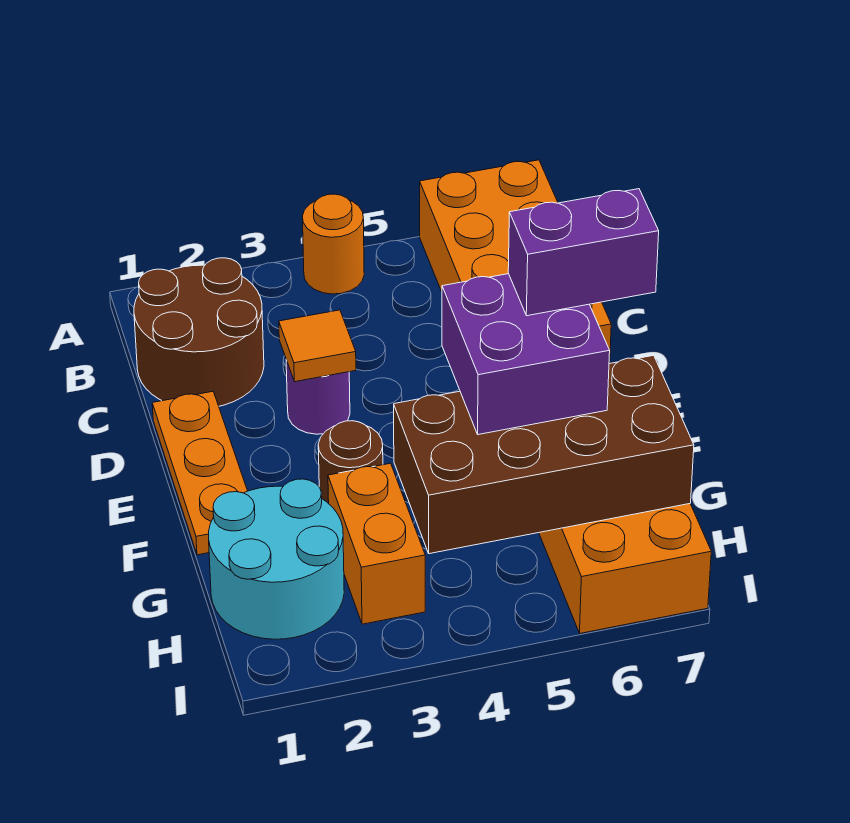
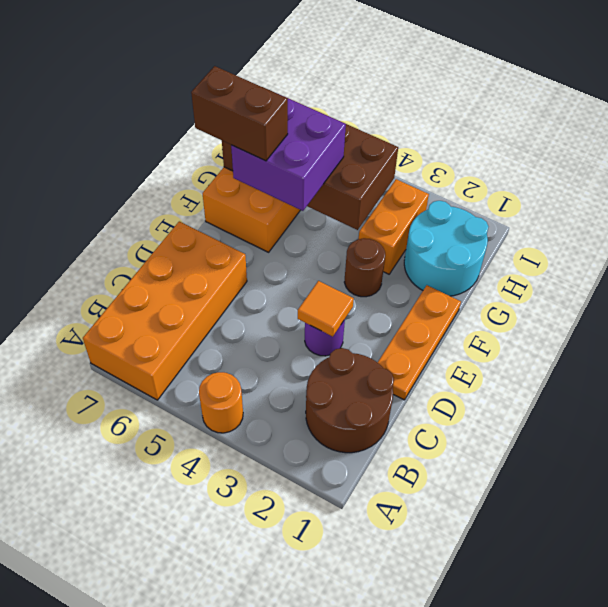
purple 1x2 brick [508,189,659,316] -> brown 1x2 brick [191,66,288,161]

